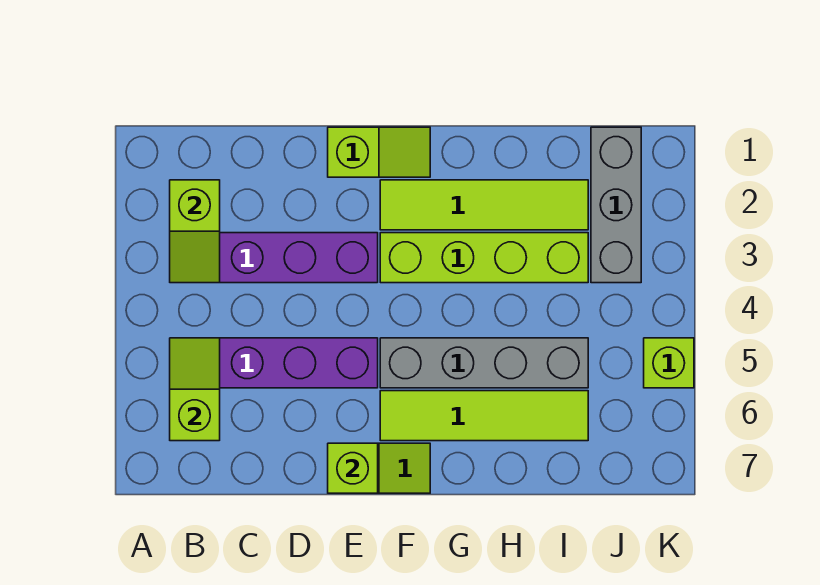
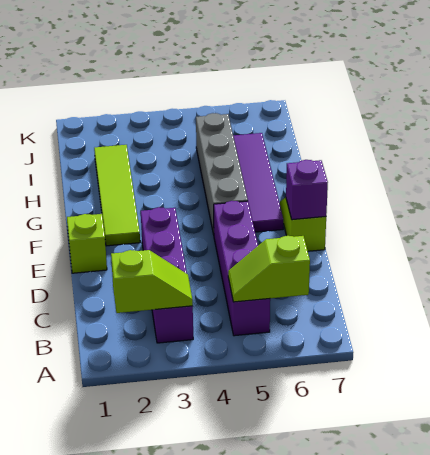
lime 1x1 brick [328,443,378,493] -> purple 1x1 brick [286,160,328,220]
lime 1x4 brick [380,233,588,283] -> none
lime 1x4 tile [380,391,588,441] -> purple 1x4 tile [233,133,283,232]
grey 1x3 brick [591,127,641,283] -> none
lime 1x1 brick [644,338,694,388] -> none

